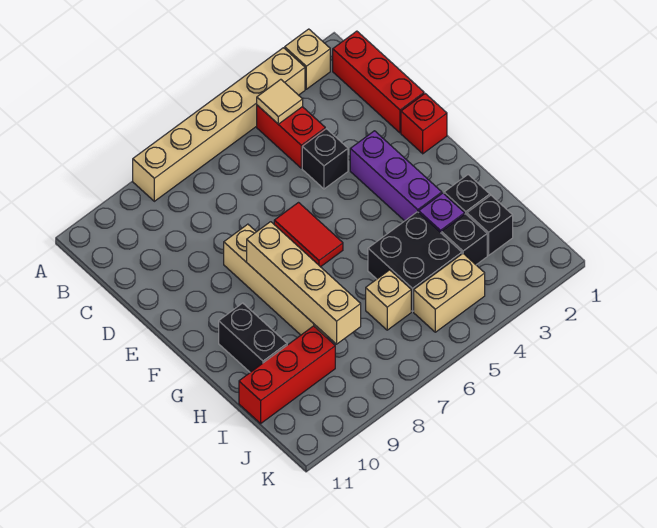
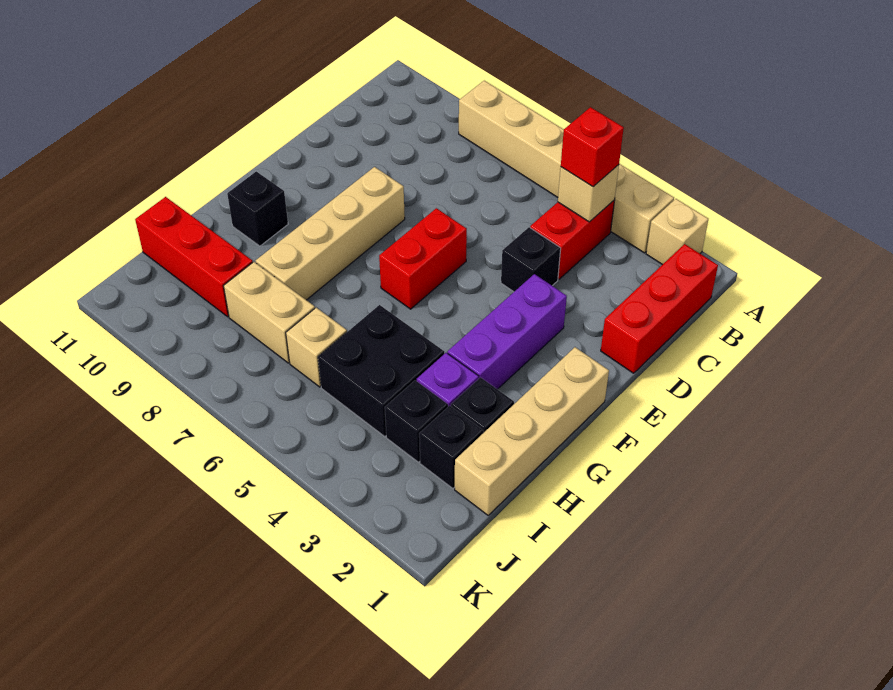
tan 1x1 tile [257,79,303,124] -> tan 1x1 brick [558,165,619,222]
red 1x1 brick [401,94,447,154] -> red 1x1 brick moved to [561,107,624,187]
red 1x2 tile [274,203,343,267] -> red 1x2 brick [379,208,467,309]
tan 1x4 brick [247,222,361,344] -> tan 1x4 brick moved to [455,347,609,515]
black 1x2 brick [219,303,287,372] -> black 1x1 brick [227,171,288,246]
tan 1x2 brick [414,254,485,332] -> tan 1x2 brick moved to [224,262,315,363]

